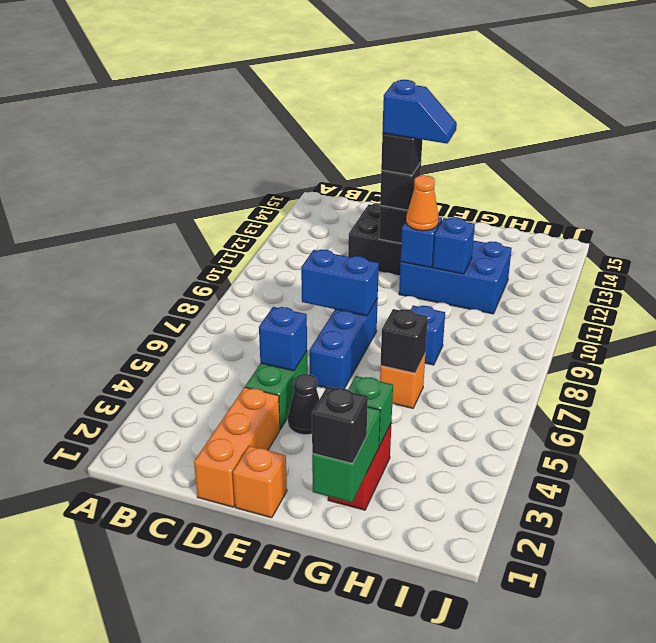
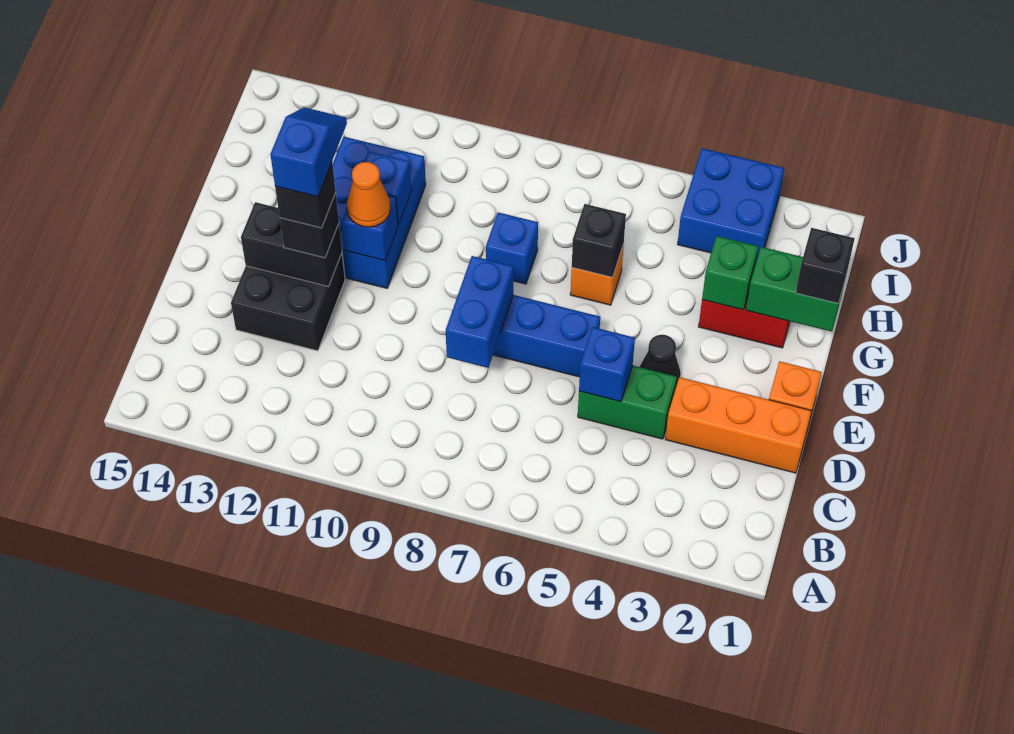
none -> blue 2x2 brick [677,148,784,261]

